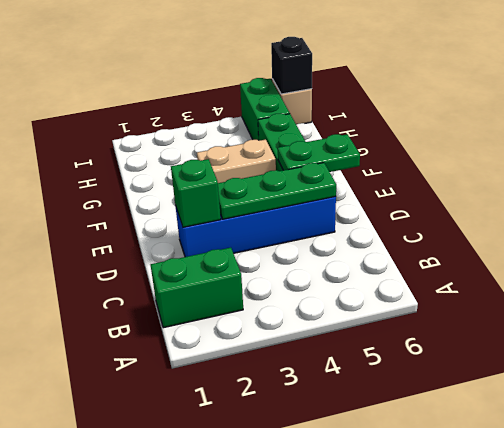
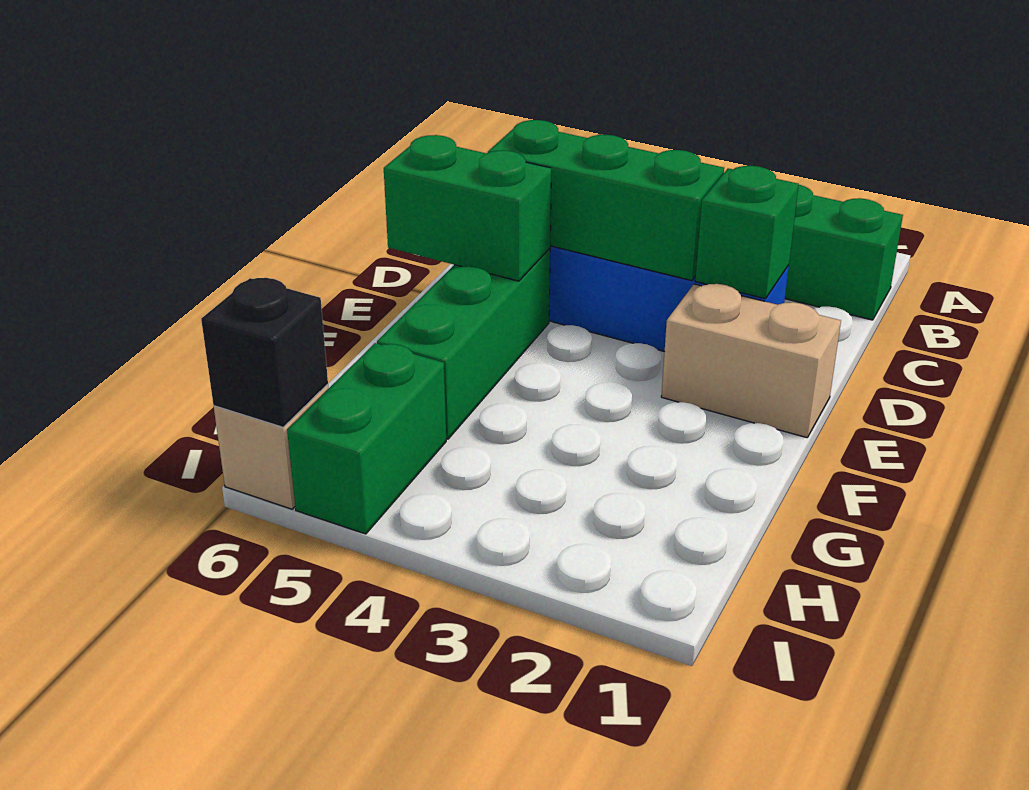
green 1x3 plate [218,163,336,219] -> green 1x3 brick [488,120,724,281]
green 1x2 plate [278,134,360,172] -> green 1x2 brick [384,135,551,281]
tan 1x2 brick [197,139,276,183] -> tan 1x2 brick moved to [661,284,841,438]

